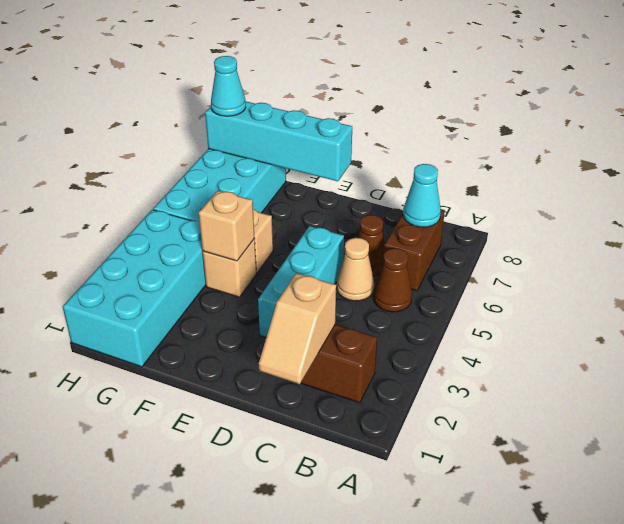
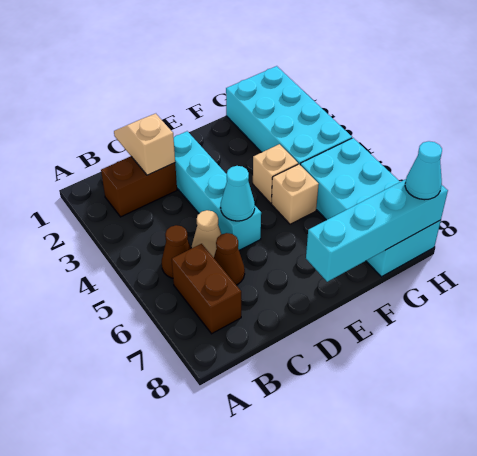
cyan 1x1 cone [403,164,441,227] -> cyan 1x1 cone moved to [221,166,255,221]
cyan 1x3 brick [258,226,344,337] -> cyan 1x4 brick [174,131,261,250]
tan 1x1 brick [199,191,255,261] -> none

